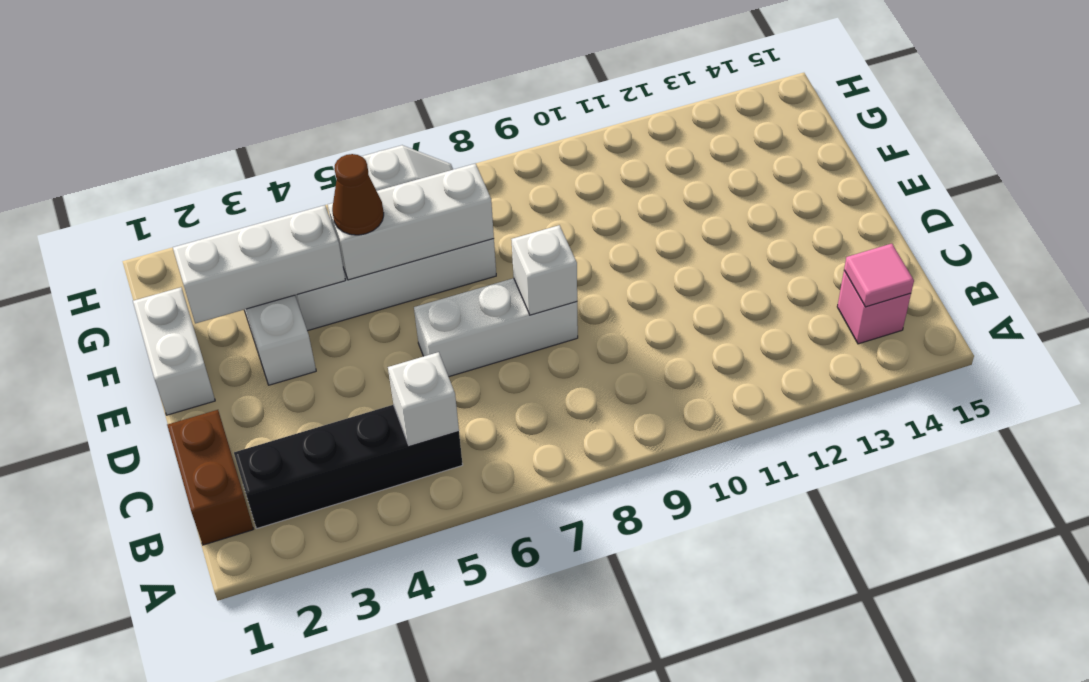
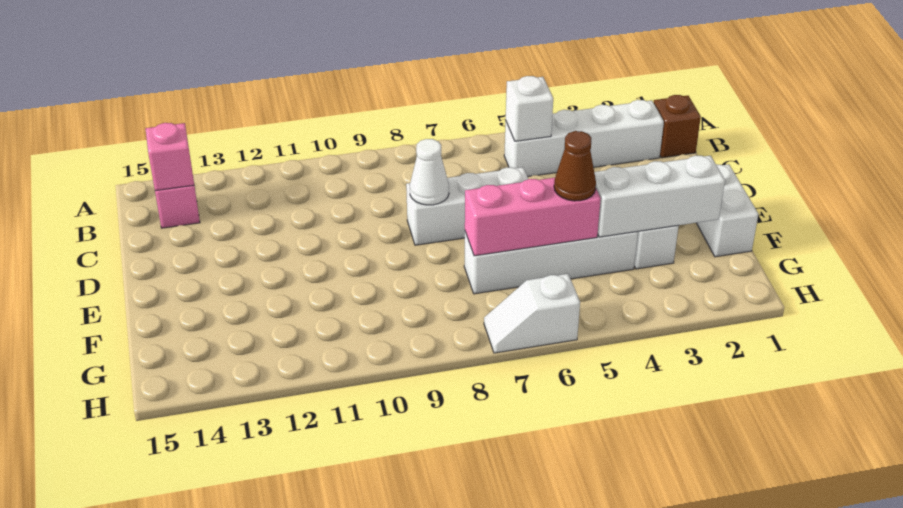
brown 1x2 brick [167,410,253,545] -> brown 1x1 brick [654,95,701,158]
black 1x4 brick [234,405,463,529] -> white 1x4 brick [504,100,664,177]
pink 1x1 tile [844,244,914,307] -> pink 1x1 brick [145,123,194,191]
white 1x1 brick [511,225,577,315] -> white 1x1 cone [410,139,449,205]
white 1x3 brick [328,163,494,280] -> pink 1x3 brick [465,178,601,256]

